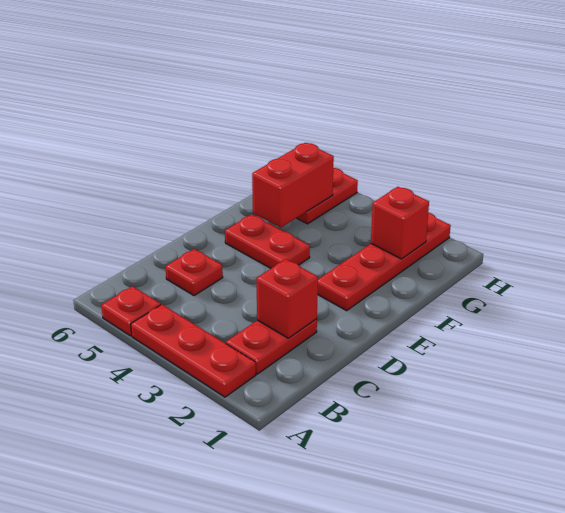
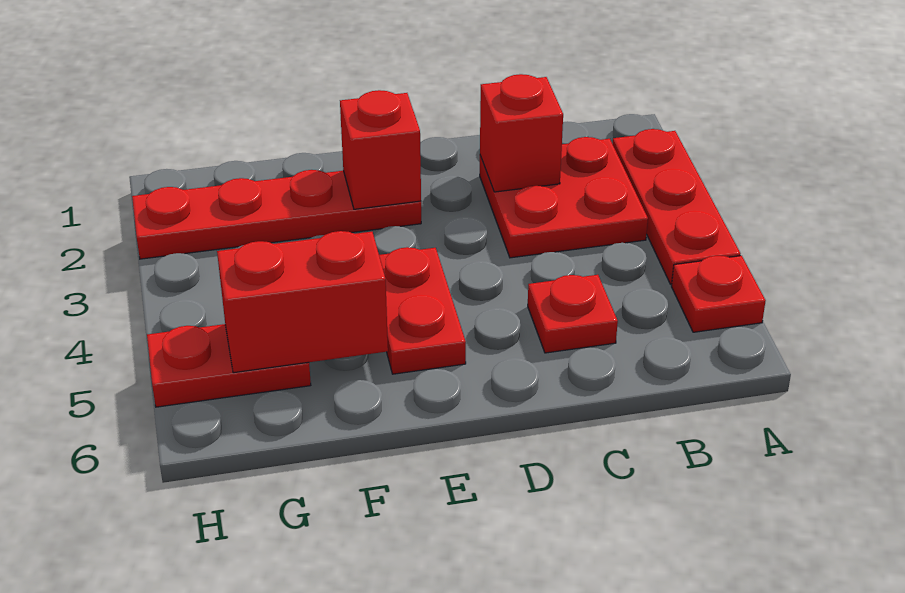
red 1x2 plate [226,319,317,374] -> red 2x2 plate [480,137,648,258]
red 1x1 brick [371,187,429,259] -> red 1x1 brick moved to [340,90,421,209]

